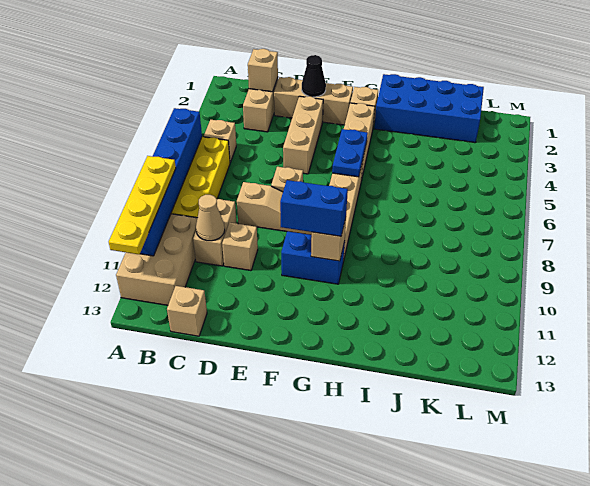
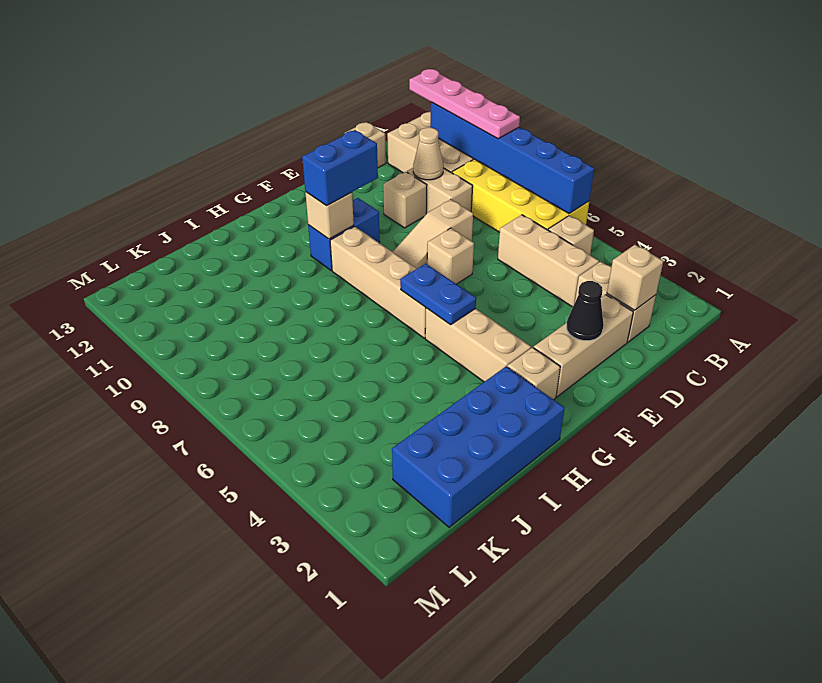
yellow 1x4 plate [109,156,176,254] -> pink 1x4 plate [409,69,520,139]
tan 1x3 brick [283,96,323,174] -> tan 1x3 brick moved to [498,215,599,307]

